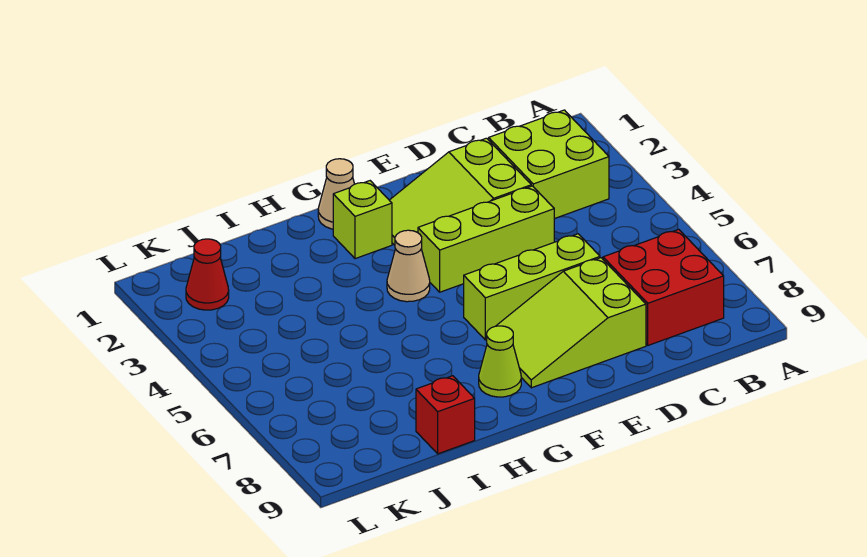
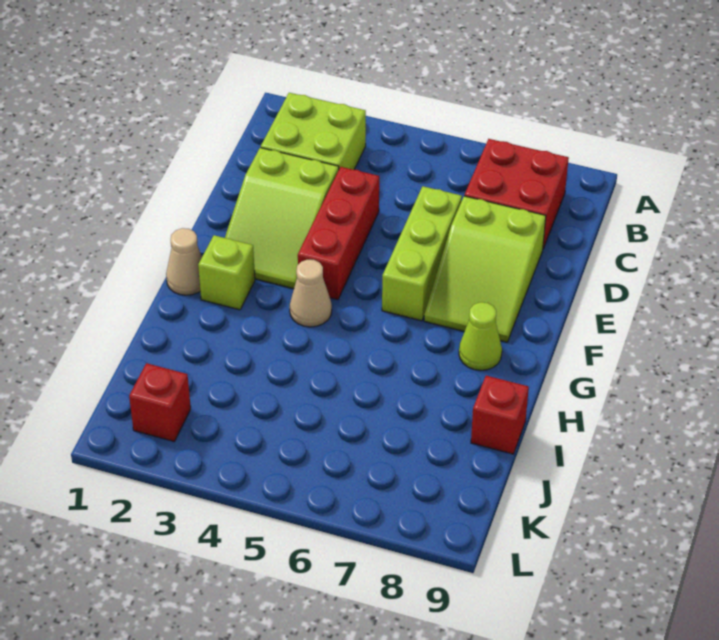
lime 1x3 brick [418,186,554,292] -> red 1x3 brick [298,167,379,300]
red 1x1 cone [186,239,229,310] -> red 1x1 brick [129,363,191,441]

